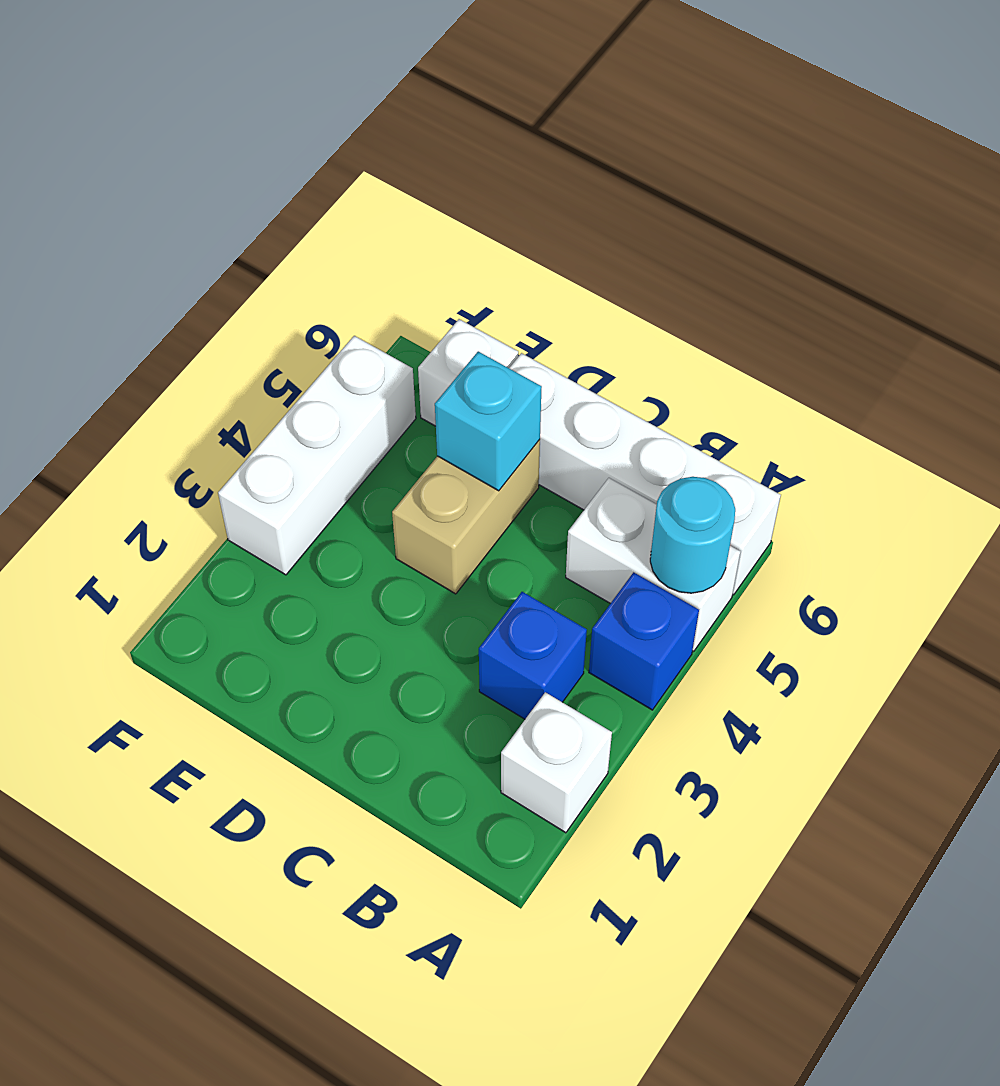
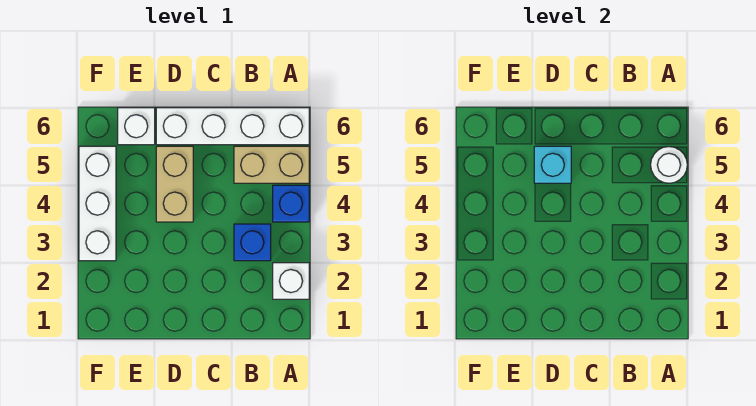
white 1x2 brick [566,478,741,652] -> tan 1x2 brick [234,146,309,183]
cyan 1x1 round brick [650,477,735,593] -> white 1x1 round brick [651,147,687,183]

